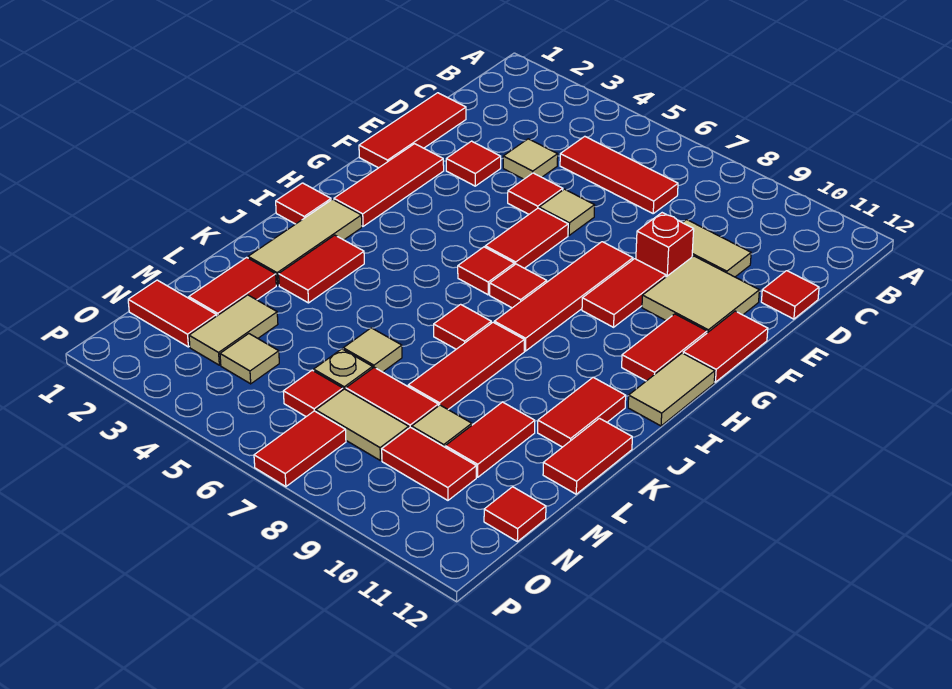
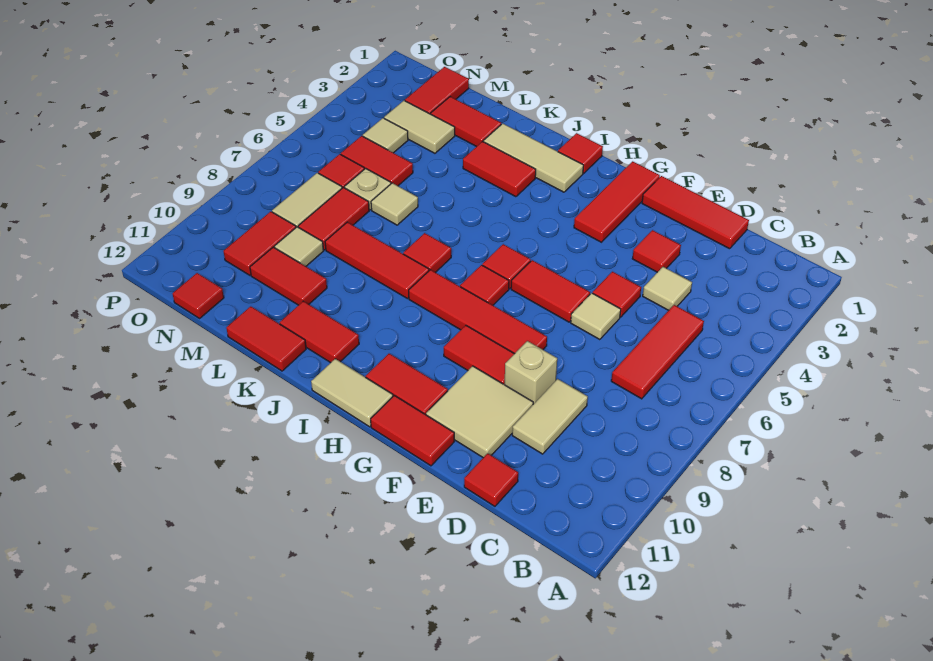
red 1x1 brick [636,213,694,277] -> tan 1x1 brick [505,341,557,404]
red 1x3 tile [334,144,444,226] -> red 1x3 tile turned to [574,161,660,242]
red 1x2 tile [254,411,346,487] -> red 1x2 tile moved to [341,136,413,186]

